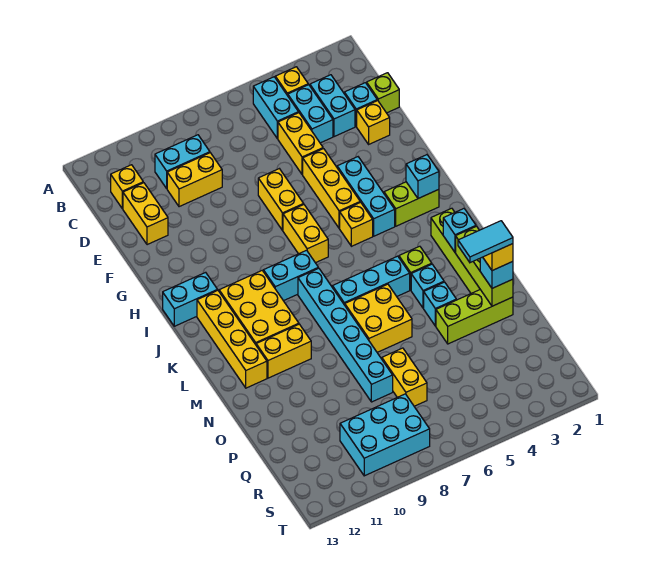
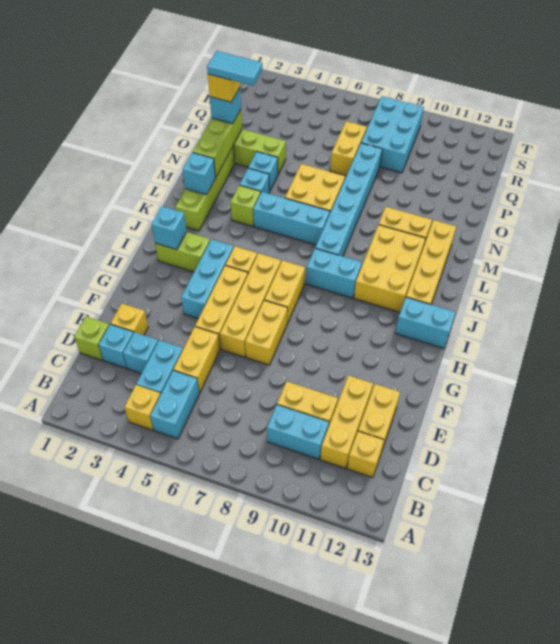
cyan 1x2 brick [310,75,355,137] -> cyan 1x1 brick [123,332,158,373]
none -> yellow 1x3 brick [320,375,373,468]
none -> yellow 1x4 brick [220,253,281,357]
cyan 2x3 brick [340,394,430,476] -> cyan 2x3 brick turned to [361,96,424,173]

